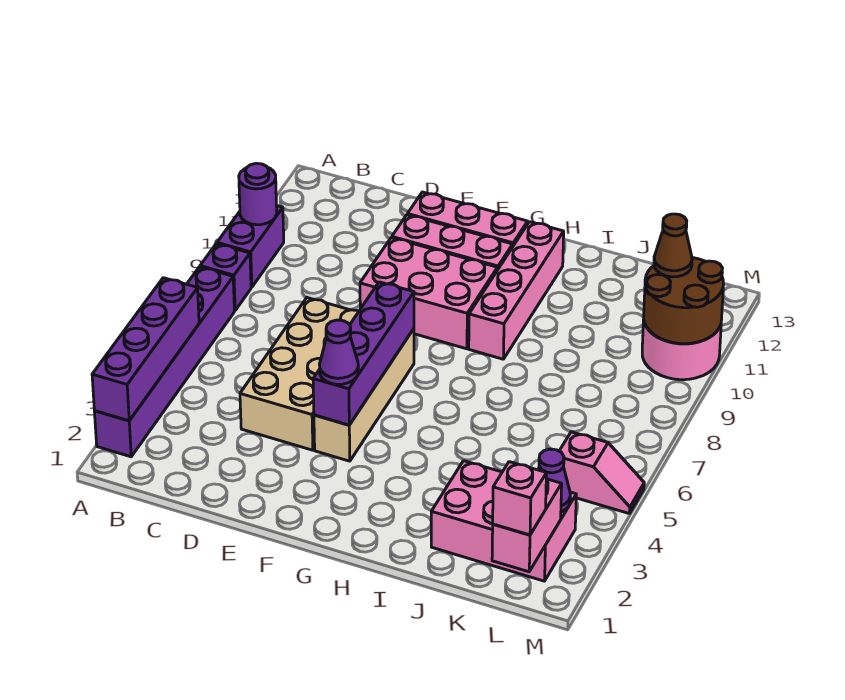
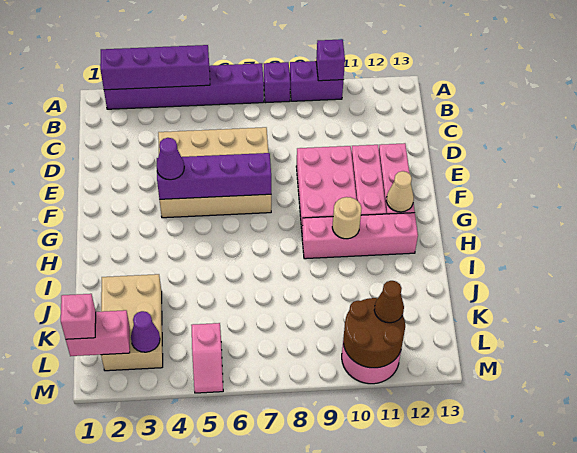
purple 1x1 round brick [239,163,277,225] -> purple 1x1 brick [316,39,345,81]
none -> tan 1x1 cone [386,171,414,212]
none -> tan 1x1 round brick [332,197,362,239]
pink 2x3 brick [431,461,576,581] -> tan 2x3 brick [101,274,163,371]

